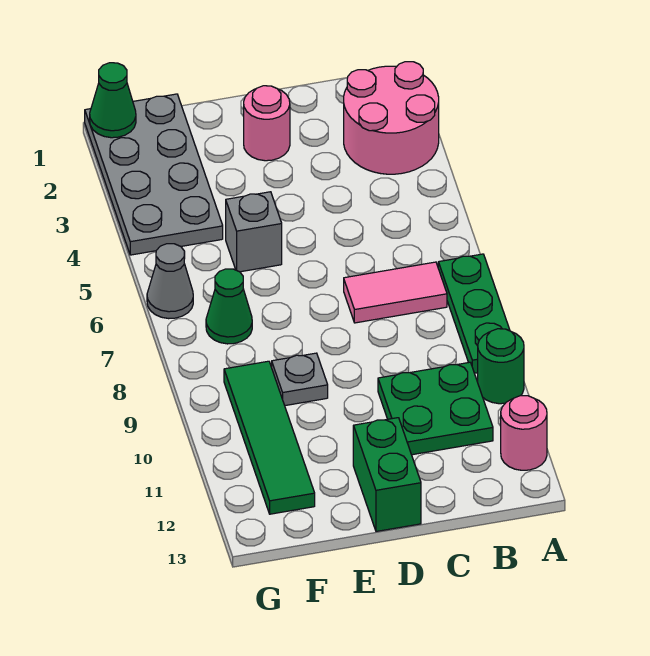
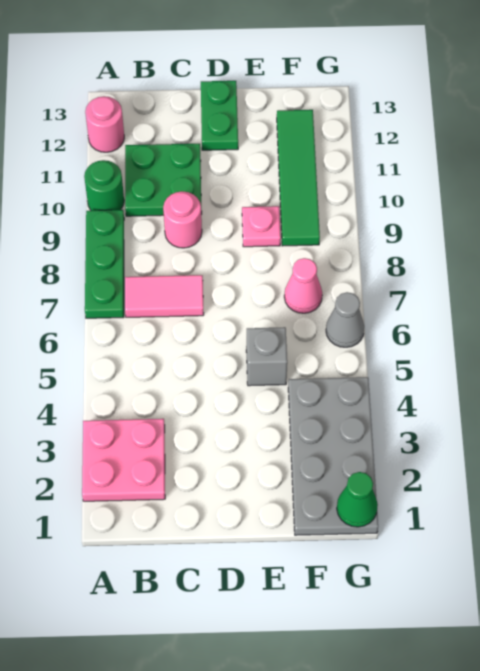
pink 2x2 round brick [344,62,439,174] -> pink 2x2 plate [82,419,165,501]
pink 1x1 round brick [244,86,290,161] -> pink 1x1 round brick moved to [163,191,202,248]
green 1x2 brick [353,418,421,531] -> green 1x2 plate [201,81,238,150]
grey 1x1 plate [272,353,328,406] -> pink 1x1 plate [242,206,281,247]
green 1x1 cone [206,269,252,344] -> pink 1x1 cone [284,258,322,313]

